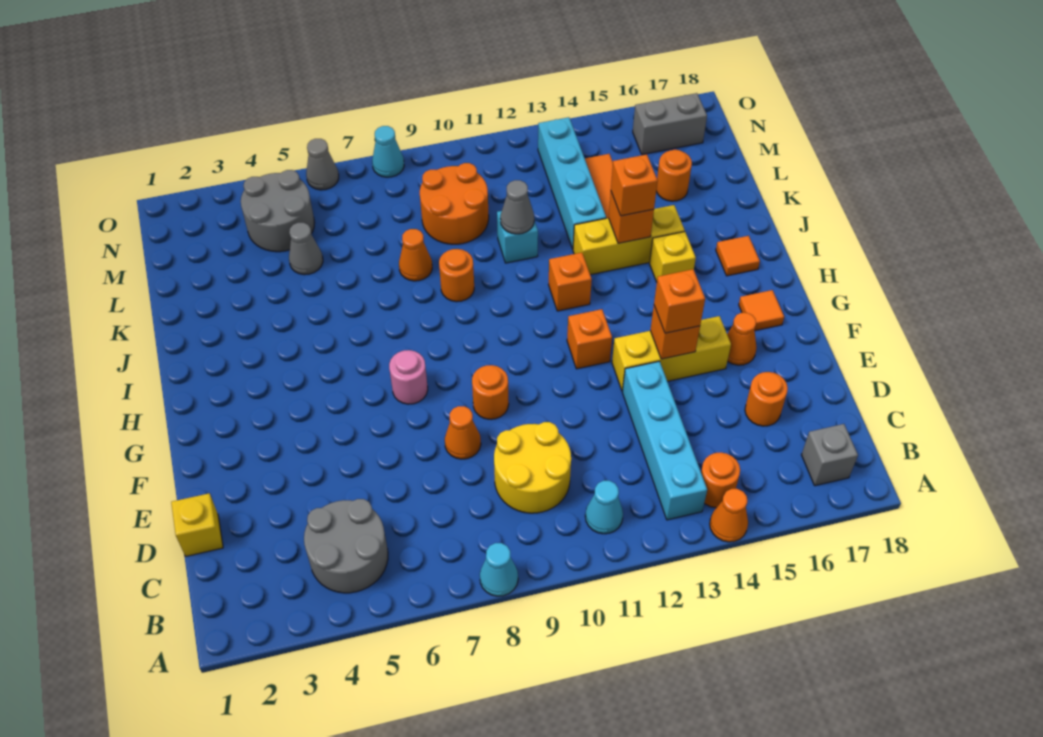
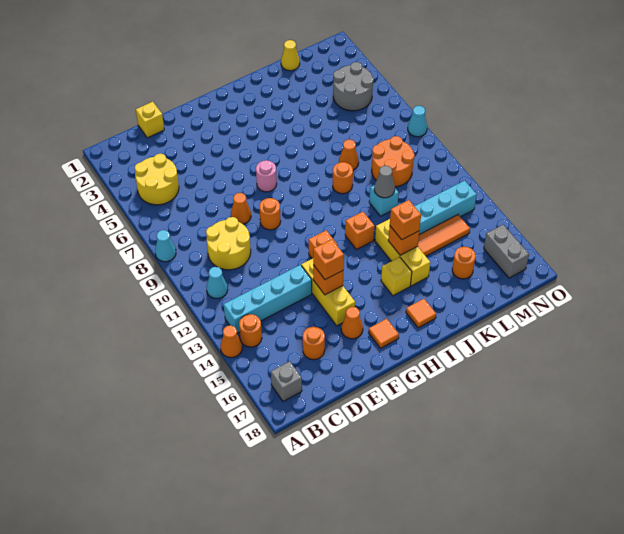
grey 2x2 round brick [304,499,388,593] -> yellow 2x2 round brick [135,154,179,205]
none -> yellow 1x1 cone [281,40,300,71]
grey 1x1 cone [289,223,323,275] -> none
grey 1x1 cone [306,139,339,190] -> none

